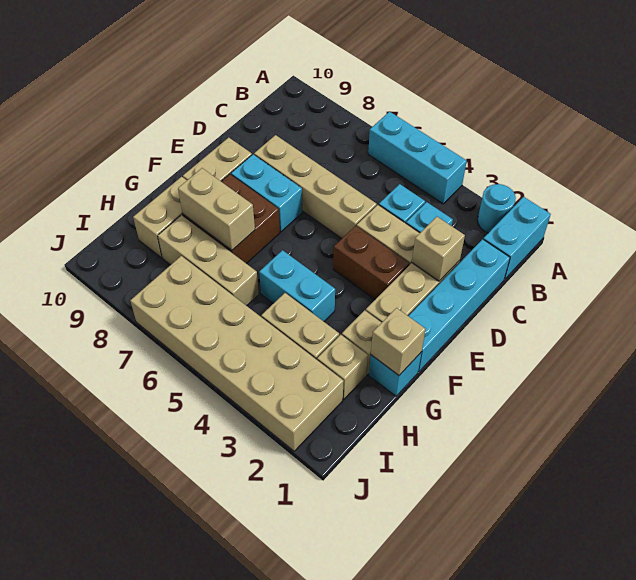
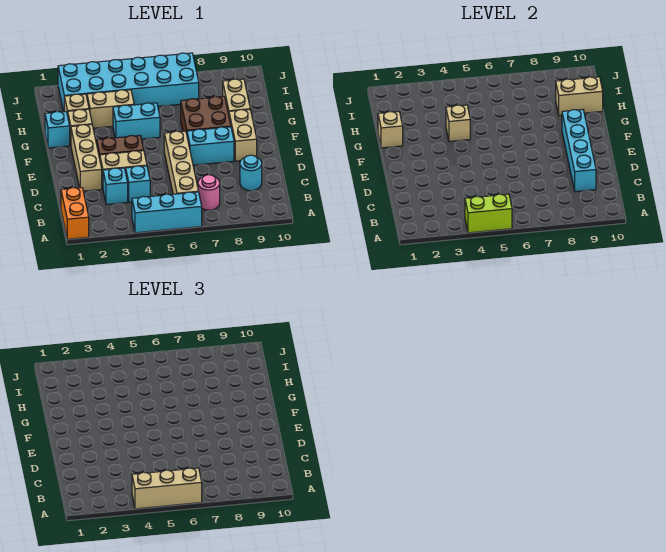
cyan 1x2 brick [483,197,551,279] -> orange 1x2 brick [61,188,89,239]
cyan 1x1 round brick [478,184,516,233] -> cyan 1x1 round brick moved to [240,155,262,191]
none -> lime 1x2 brick [465,194,512,233]
none -> pink 1x1 round brick [198,175,220,210]
cyan 1x4 brick [409,239,510,371] -> cyan 1x4 brick moved to [562,110,596,192]
tan 1x1 brick [412,217,465,281] -> tan 1x1 brick moved to [446,105,470,142]
tan 1x4 brick [254,135,377,239] -> tan 1x4 brick turned to [164,131,199,194]
tan 1x2 brick [178,168,255,250] -> tan 1x2 brick moved to [556,77,603,116]
tan 1x3 brick [158,215,259,306] -> tan 1x3 brick moved to [132,468,202,509]
tan 2x6 brick [130,256,344,451] -> cyan 2x6 brick [58,53,199,111]

